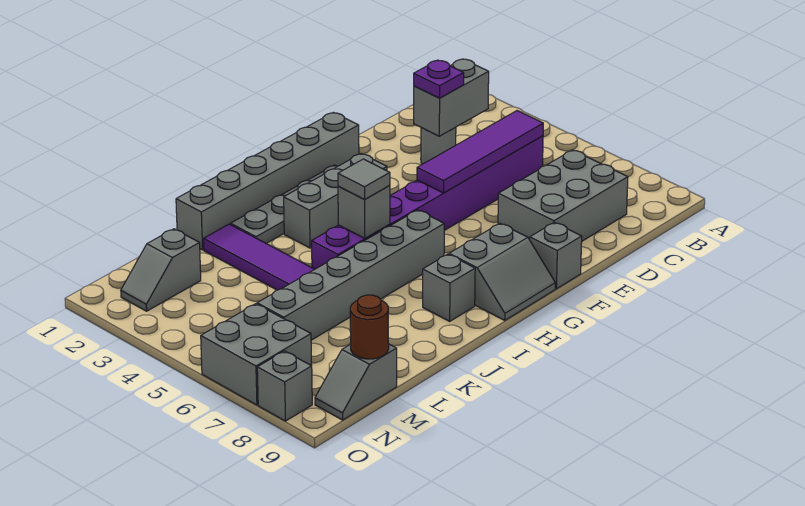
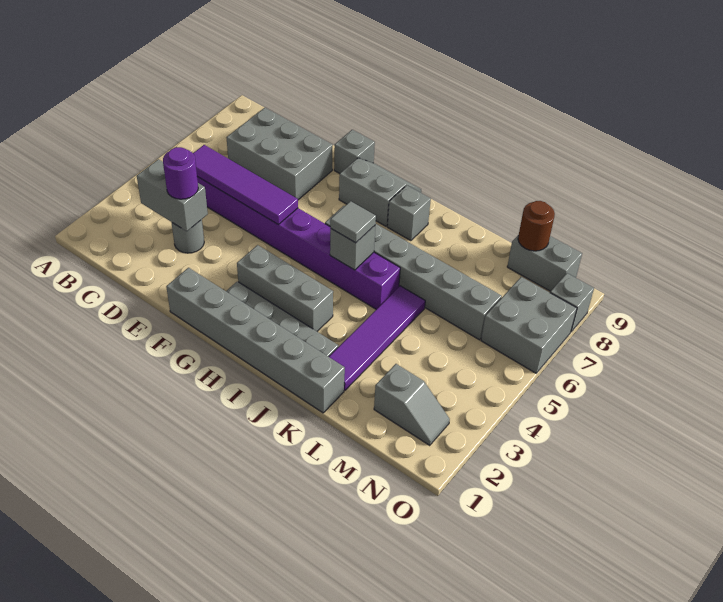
purple 1x1 plate [414,60,464,98] -> purple 1x1 round brick [163,147,198,199]
grey 1x2 slope [315,344,397,420] -> grey 1x2 brick [507,235,582,291]

